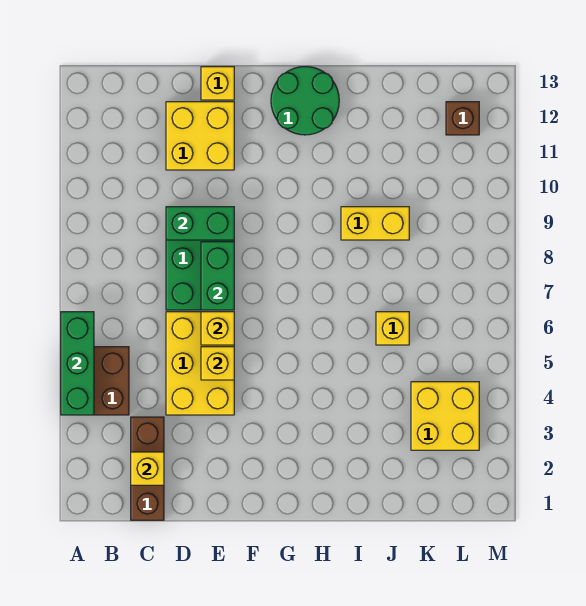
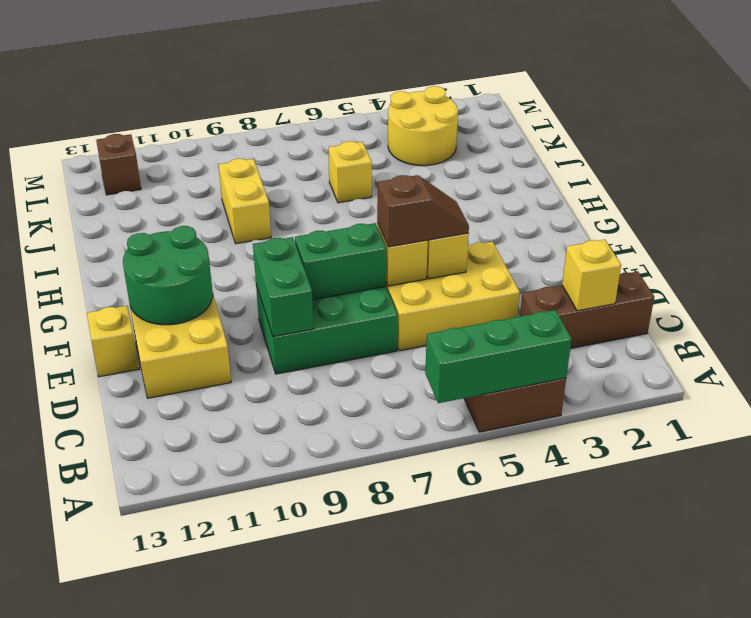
none -> brown 1x2 slope [377,175,469,247]
green 2x2 round brick [271,67,339,135] -> green 2x2 round brick moved to [123,226,213,325]
yellow 2x2 brick [411,382,479,450] -> yellow 2x2 round brick [388,86,458,166]

